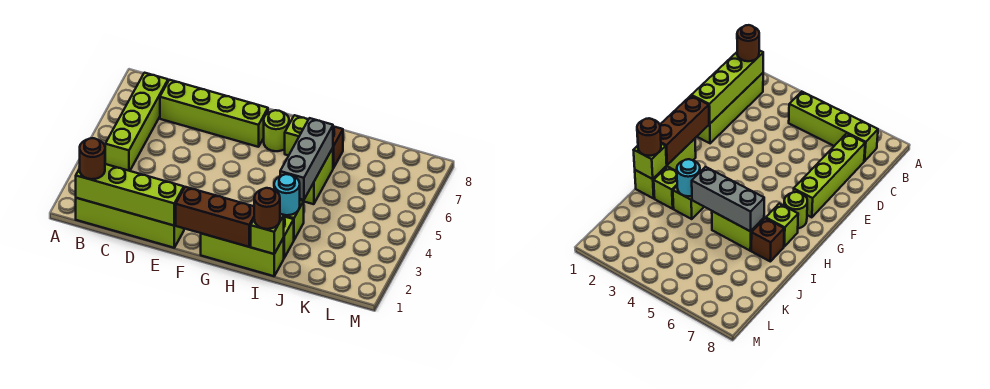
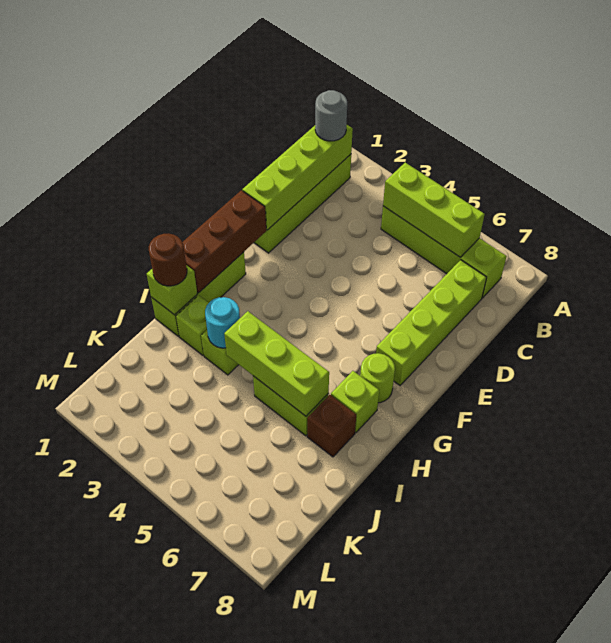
brown 1x1 round brick [80,138,105,179] -> grey 1x1 round brick [315,90,347,141]
none -> lime 1x3 brick [383,163,485,257]
grey 1x3 brick [280,118,333,200] -> lime 1x3 brick [224,311,329,416]

